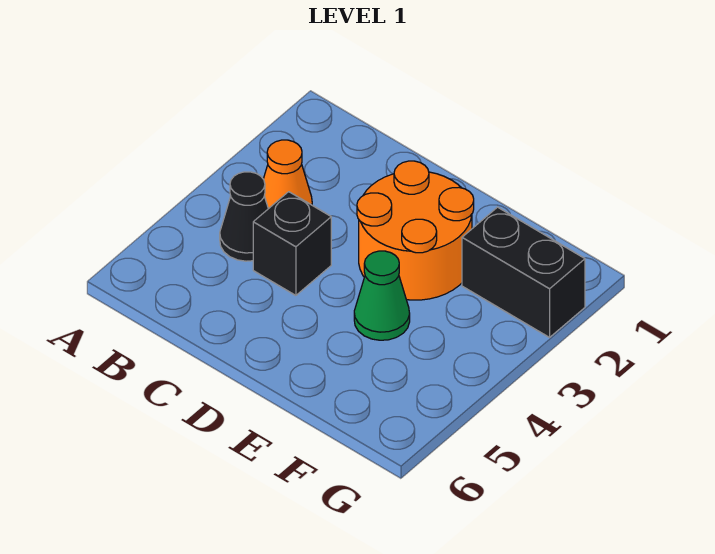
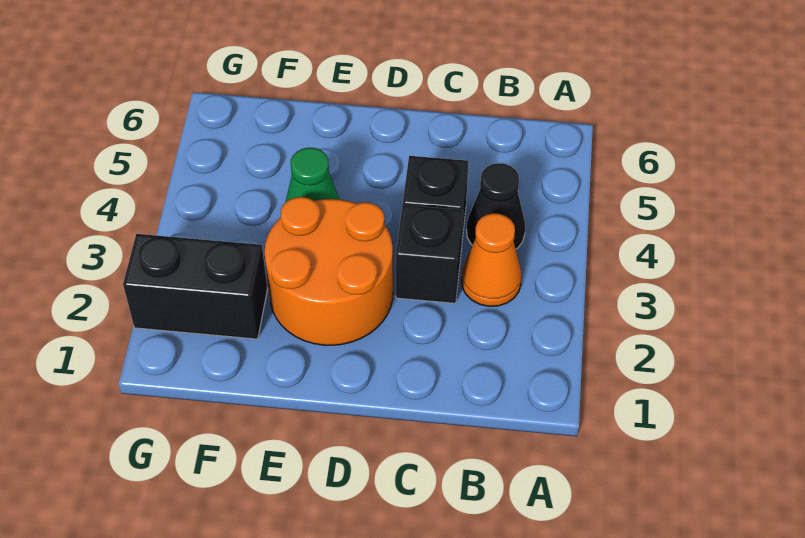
none -> black 1x1 brick [396,205,463,303]

